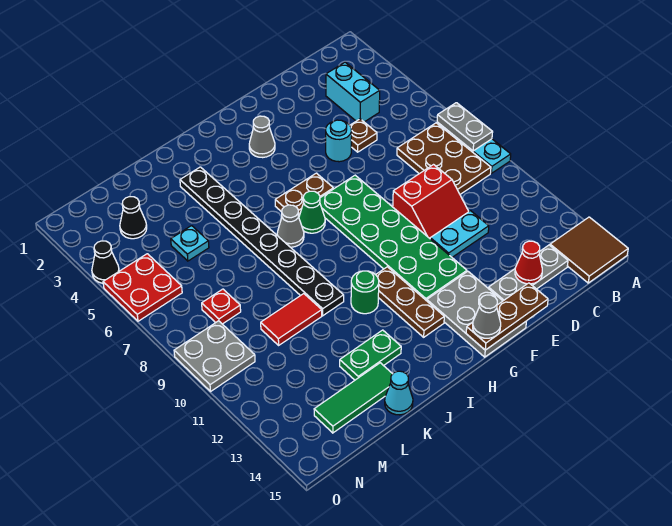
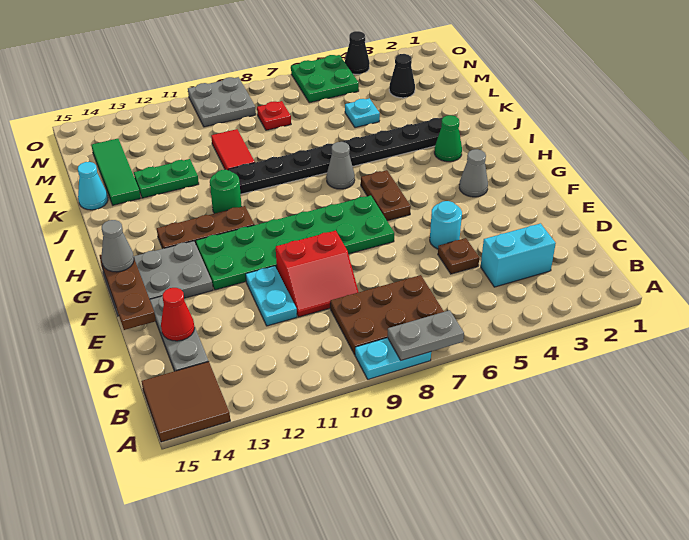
red 2x2 slope [393,165,469,238] -> red 2x2 slope turned to [276,231,358,317]
green 1x1 cone [299,191,325,233] -> green 1x1 cone moved to [434,115,462,162]
green 1x2 plate [340,330,401,380] -> green 1x2 plate turned to [134,159,199,198]
red 2x2 plate [103,254,182,321] -> green 2x2 plate [291,55,359,103]

